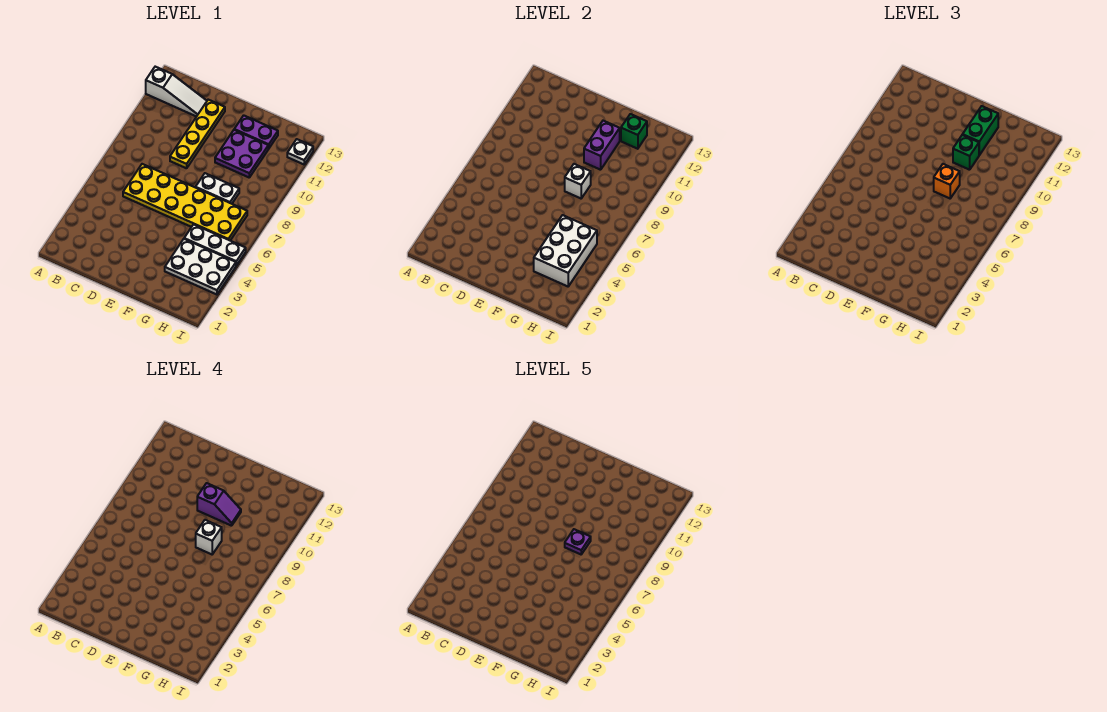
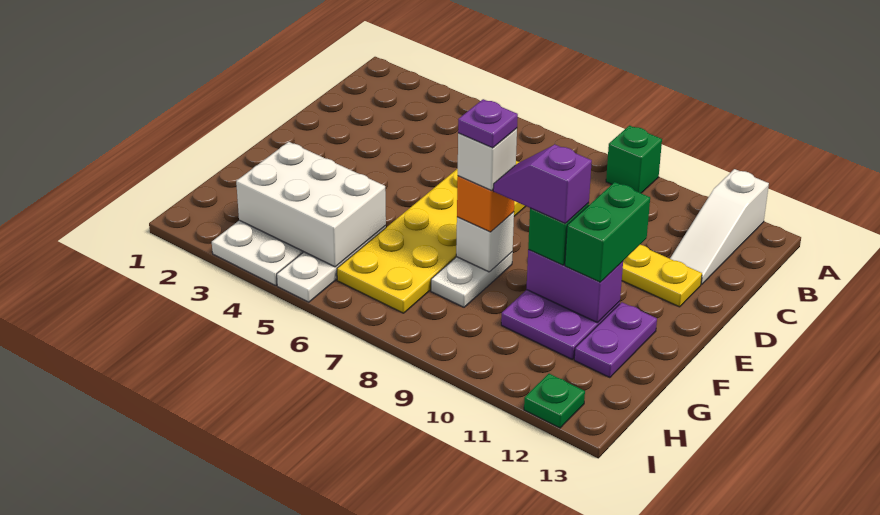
purple 1x2 slope [197,483,241,526] -> purple 1x2 slope turned to [493,145,592,223]
green 1x2 brick [963,106,998,155] -> green 1x2 brick turned to [565,182,650,282]
green 1x1 brick [621,114,647,149] -> green 1x1 brick moved to [606,126,662,193]
white 1x1 plate [287,139,313,164] -> green 1x1 plate [524,374,585,428]

